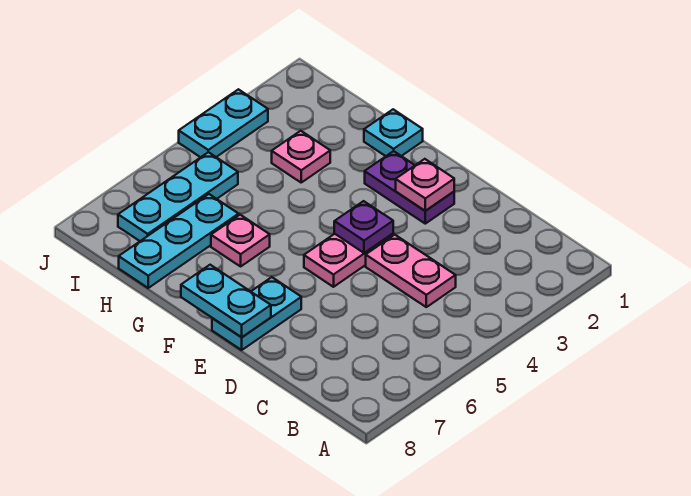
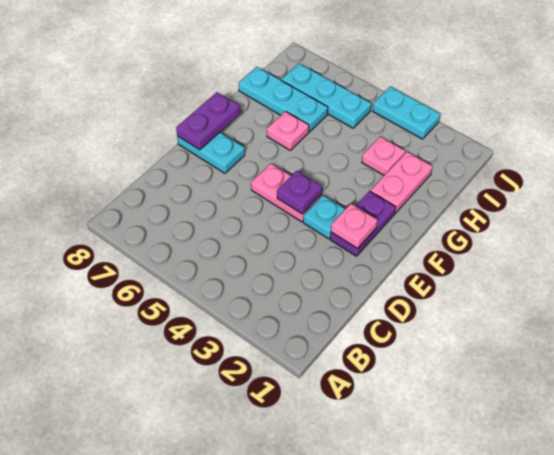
pink 1x2 plate [366,235,456,307] -> pink 1x2 plate moved to [370,152,433,213]
cyan 1x2 plate [181,265,271,337] -> purple 1x2 plate [176,92,240,150]
cyan 1x1 plate [364,109,423,156] -> cyan 1x1 plate moved to [303,196,345,239]

